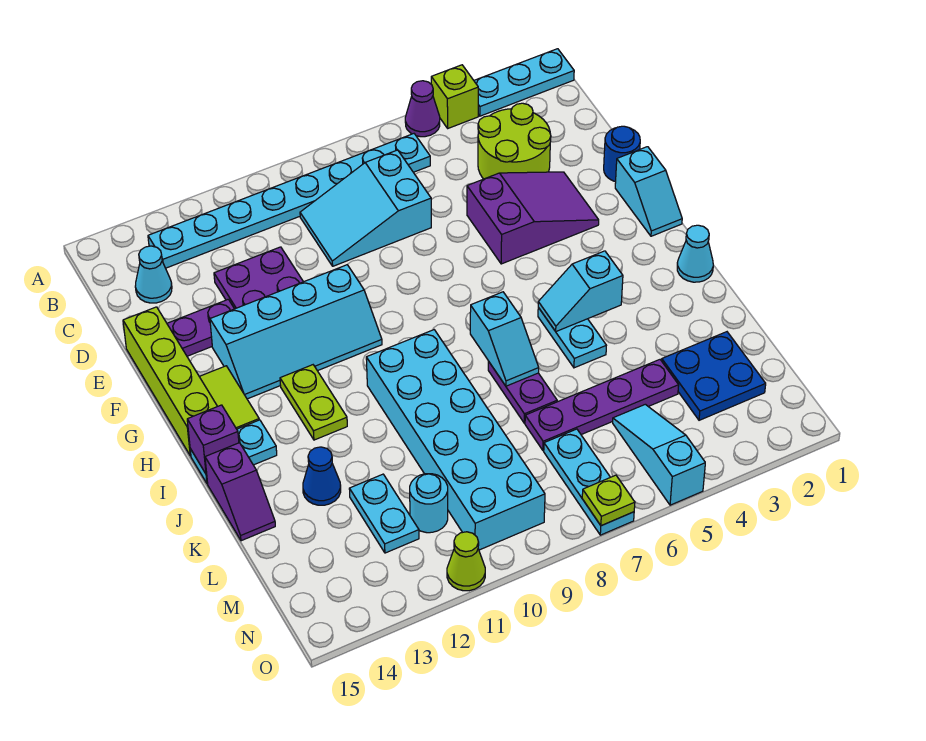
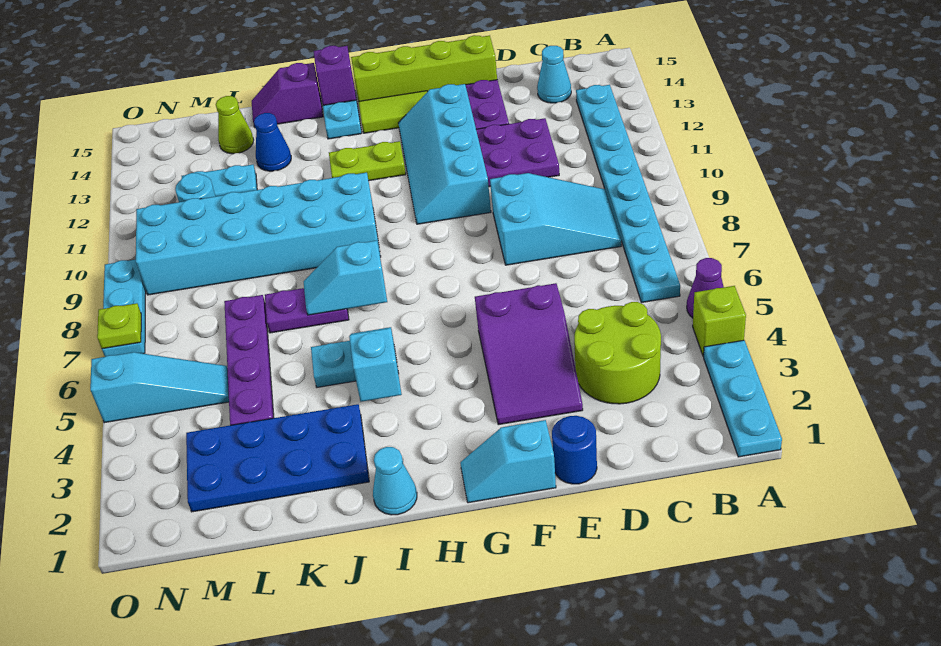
cyan 2x3 slope [300,150,431,266] -> cyan 2x3 slope turned to [490,173,621,265]
blue 2x2 plate [662,332,766,420] -> blue 2x4 plate [186,404,369,512]
cyan 1x3 plate [544,429,634,535] -> cyan 1x3 plate turned to [102,260,146,357]
lime 1x1 cone [447,532,485,591] -> lime 1x1 cone moved to [216,96,254,154]

